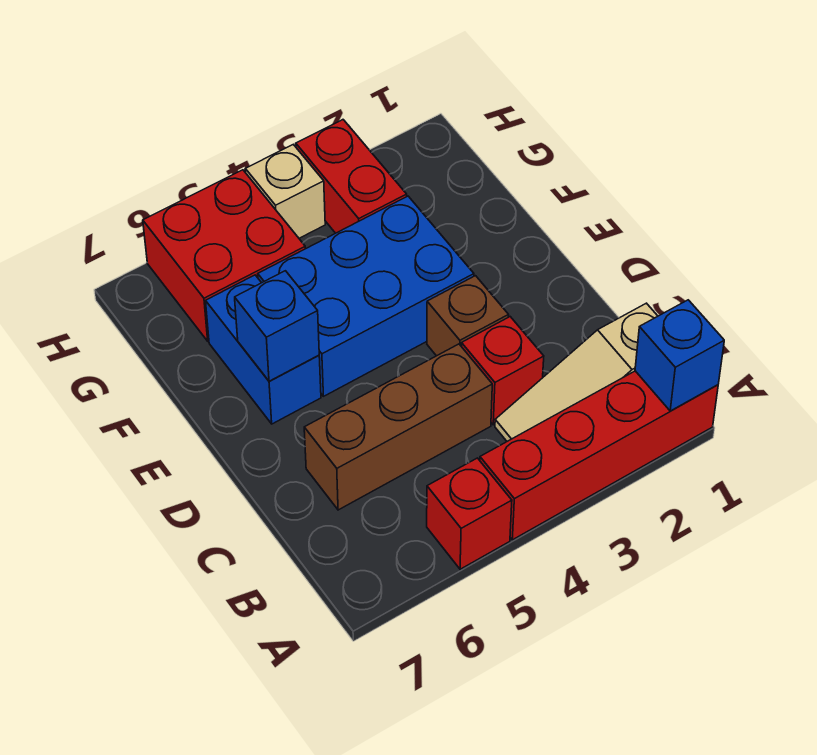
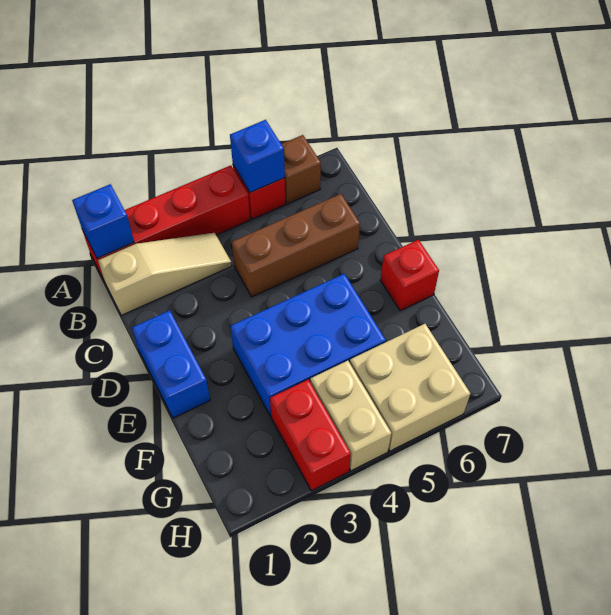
red 1x1 brick [461,317,544,425] -> red 1x1 brick moved to [381,240,439,311]
brown 1x1 brick [427,276,509,356] -> brown 1x1 brick moved to [281,135,321,204]
blue 1x2 brick [206,275,321,424] -> blue 1x2 brick moved to [132,310,210,418]
blue 1x1 brick [235,271,319,381] -> blue 1x1 brick moved to [230,120,285,192]
red 2x2 brick [143,170,305,341] -> tan 2x2 brick [350,324,470,451]
tan 1x1 brick [245,144,325,238] -> tan 1x2 brick [310,361,391,471]

